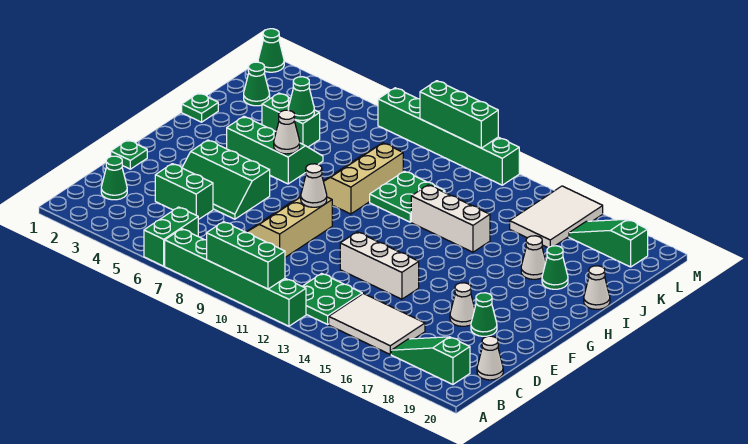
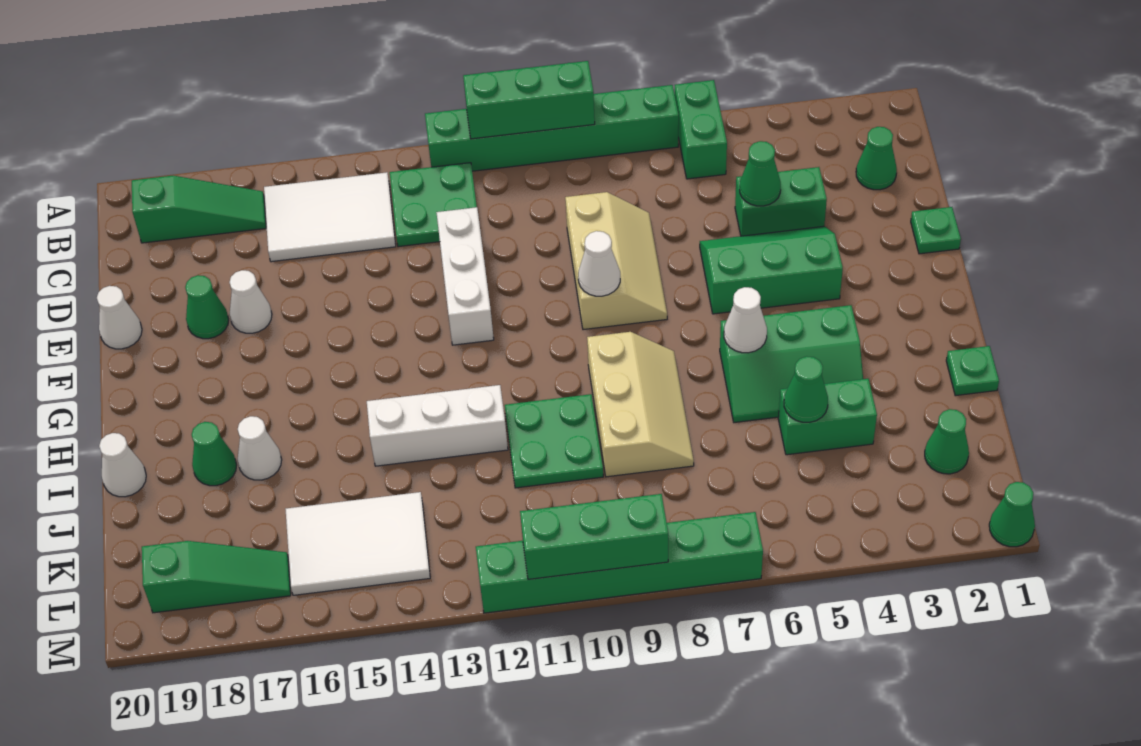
white 1x1 cone [477,336,503,380] -> white 1x1 cone moved to [97,286,142,349]
none -> green 1x1 cone [740,141,781,206]
white 1x3 brick [340,232,419,299] -> white 1x3 brick turned to [436,207,494,345]
white 2x3 tile [510,186,603,248] -> white 2x3 tile turned to [286,492,430,595]

